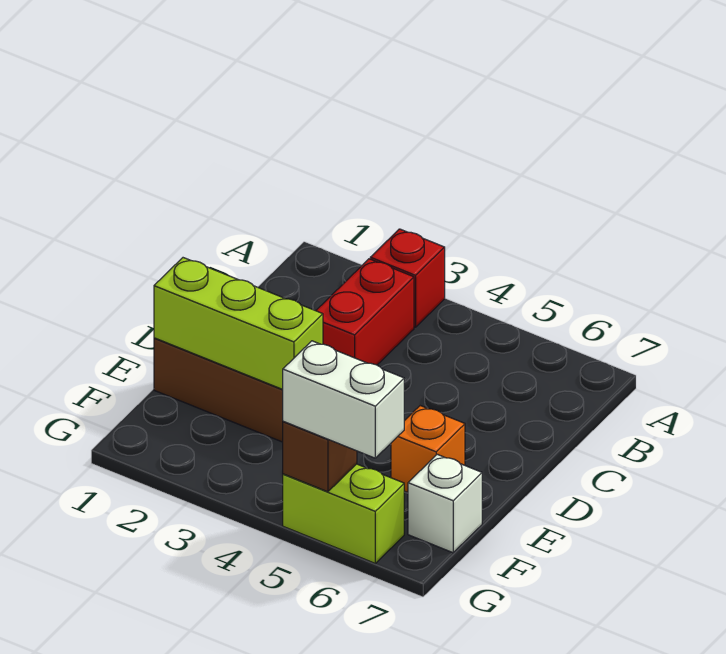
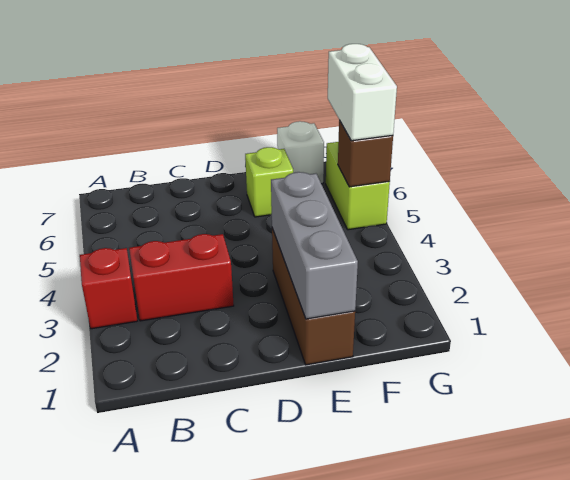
lime 1x3 brick [154,258,323,389] -> grey 1x3 brick [271,172,358,319]
orange 1x1 brick [391,406,465,492] -> lime 1x1 brick [245,147,293,217]

